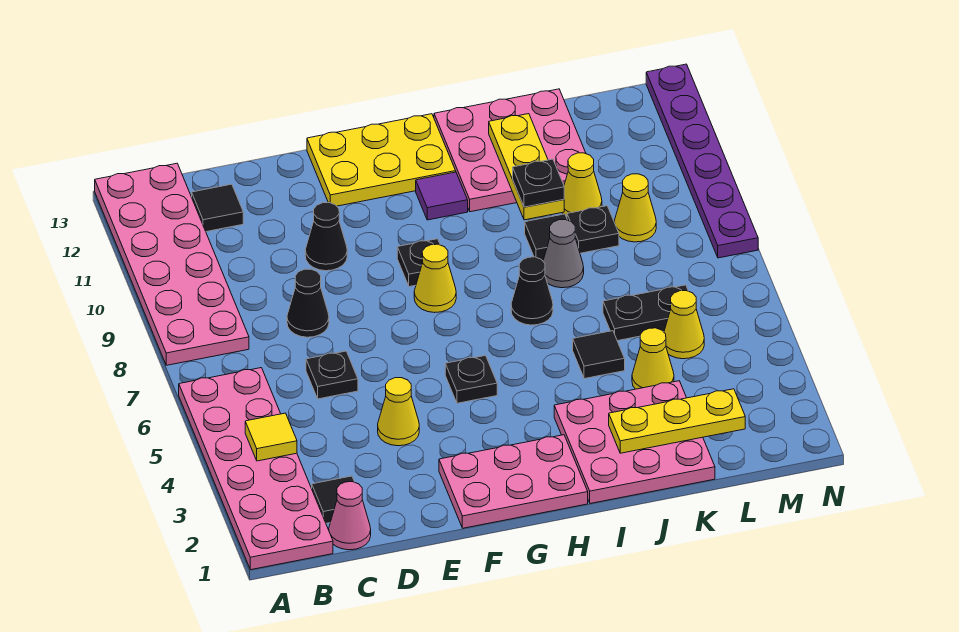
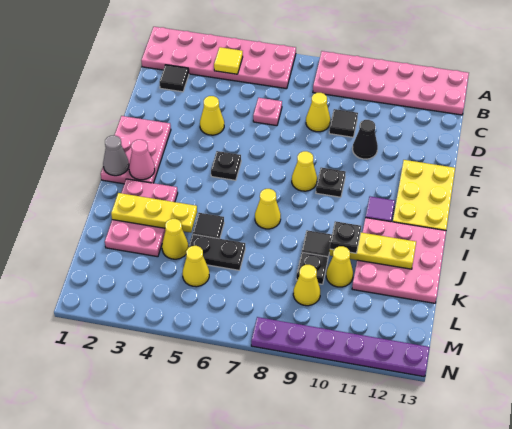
pink 1x1 cone [329,482,371,550] -> pink 1x1 cone moved to [129,140,155,180]
black 1x1 tile [192,184,243,232] -> black 1x1 tile moved to [329,109,358,137]
black 1x1 plate [306,351,358,399] -> pink 1x1 plate [253,98,282,126]
black 1x1 cone [287,269,329,337] -> yellow 1x1 cone [306,93,330,132]
pink 3x3 plate [554,381,715,504] -> pink 2x3 plate [105,179,178,257]
black 1x1 cone [511,257,553,325] -> yellow 1x1 cone [255,189,281,229]
yellow 1x3 plate [609,389,745,453] -> yellow 1x3 plate turned to [111,193,197,233]
grey 1x1 cone [543,220,584,288] -> grey 1x1 cone moved to [103,135,129,176]
black 1x2 plate [603,285,688,341] -> black 1x2 plate turned to [188,234,245,270]

